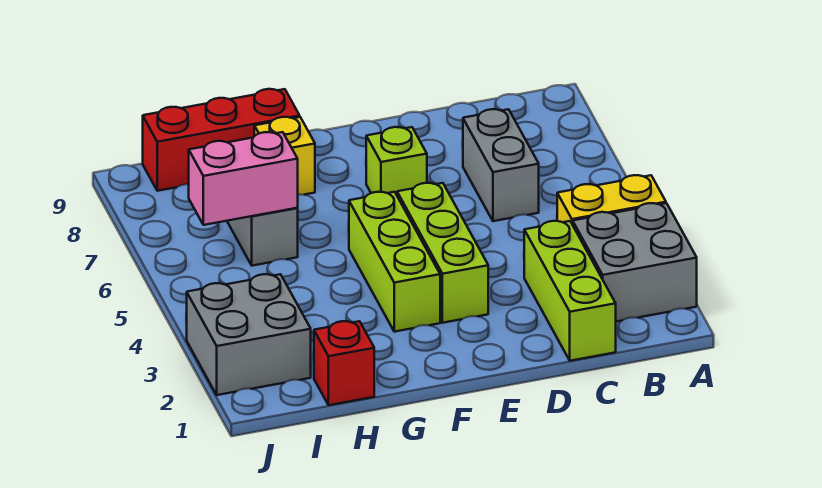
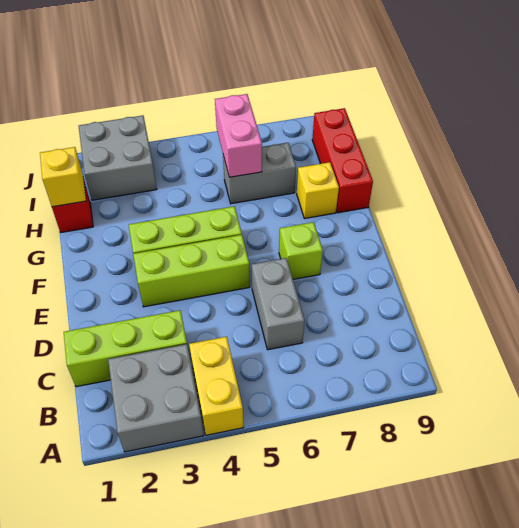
grey 1x2 brick [463,109,539,221] -> grey 1x2 brick turned to [252,258,305,350]
none -> yellow 1x1 brick [40,147,86,207]

